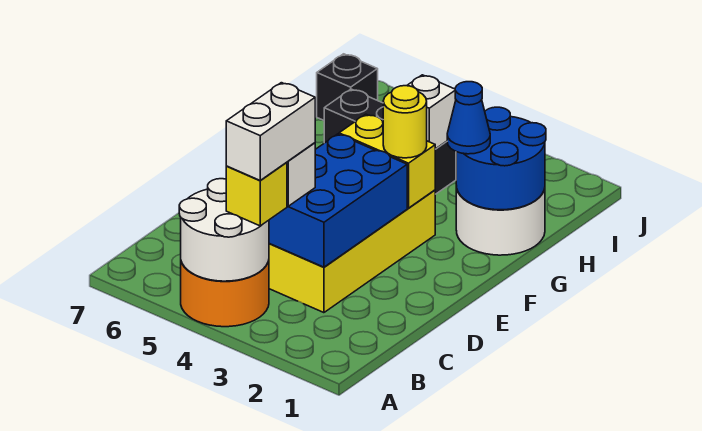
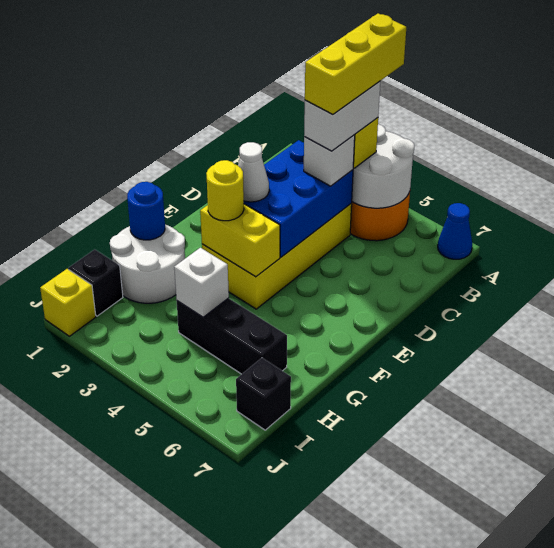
none -> yellow 1x3 brick [305,13,406,115]
none -> white 1x1 cone [238,142,269,202]
blue 2x2 round brick [456,107,546,210] -> blue 1x1 round brick [127,182,165,240]
blue 1x1 cone [447,82,490,154] -> blue 1x1 cone moved to [438,203,472,259]
none -> black 1x1 brick [69,249,123,316]
none -> yellow 1x1 brick [40,269,96,336]

